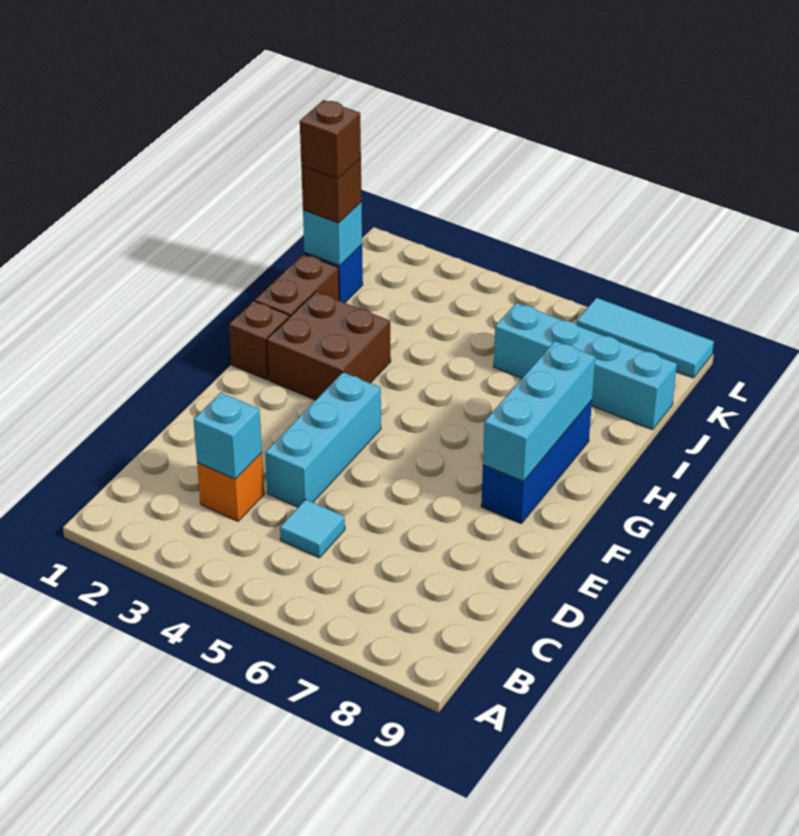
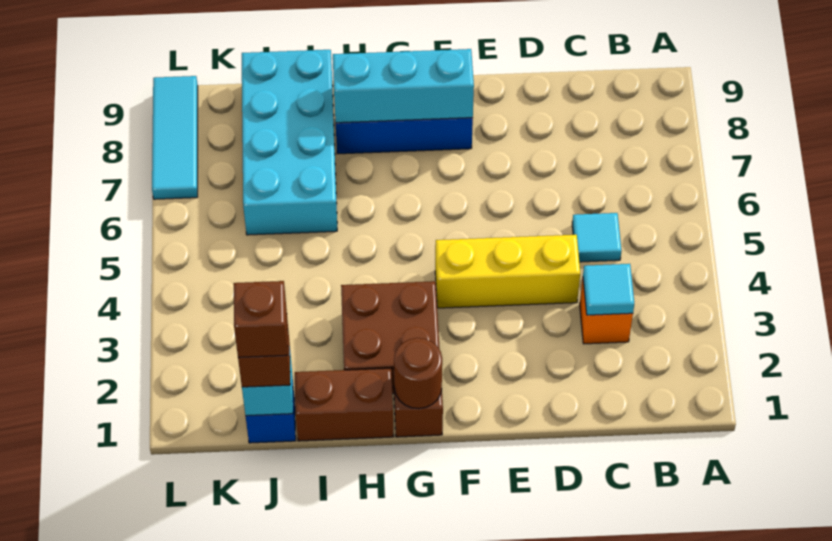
cyan 1x1 brick [193,393,262,479] -> cyan 1x1 tile [583,264,634,315]
cyan 1x3 brick [265,372,381,507] -> yellow 1x3 brick [435,235,580,308]
none -> brown 1x1 round brick [394,338,442,409]
cyan 1x4 brick [494,303,677,430] -> cyan 2x4 brick [242,50,337,235]

